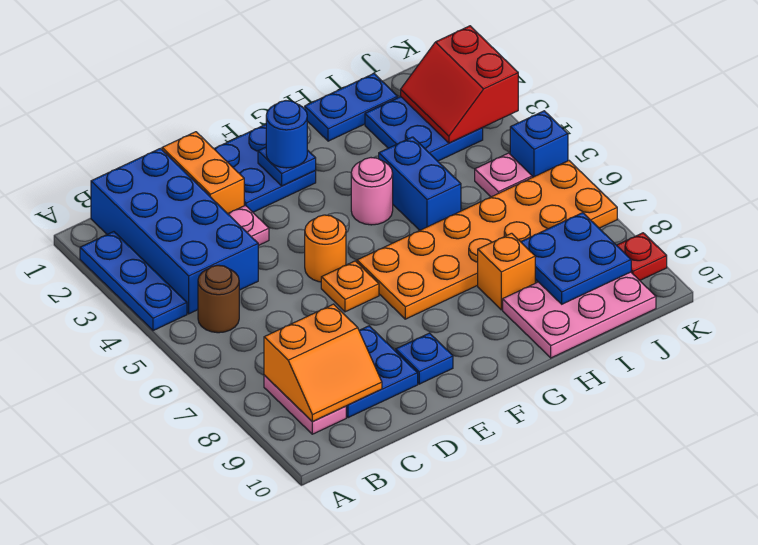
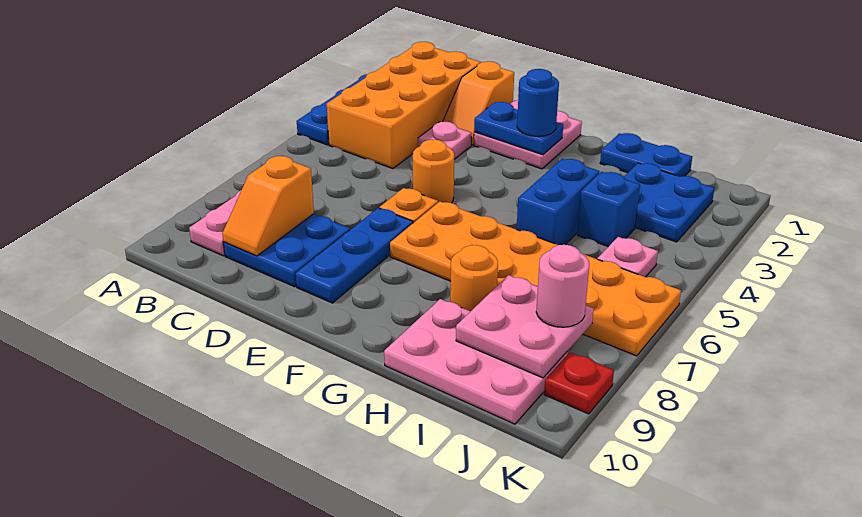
blue 2x4 brick [91,148,258,314] -> orange 2x4 brick [327,42,481,169]
brown 1x1 round brick [198,265,239,333] -> none
orange 2x2 slope [264,304,382,422] -> orange 1x2 slope [222,156,314,256]
orange 1x2 brick [162,132,244,214] -> orange 1x2 slope [443,61,514,145]
blue 2x2 plate [214,124,316,212] -> pink 2x2 plate [474,100,582,169]
blue 1x1 plate [396,333,453,384] -> blue 1x3 plate [296,208,413,303]
blue 1x1 plate [258,147,316,186] -> blue 1x2 plate [474,102,563,155]
pink 1x1 round brick [351,158,393,225] -> pink 1x1 round brick moved to [536,245,589,327]
orange 1x1 brick [478,233,535,310] -> orange 1x1 round brick [450,245,498,311]
blue 2x2 plate [521,213,631,304] -> pink 2x2 plate [456,275,594,378]
red 2x2 slope [401,26,518,143] -> none
blue 1x1 brick [510,111,568,177] -> blue 1x1 brick moved to [577,172,640,247]

